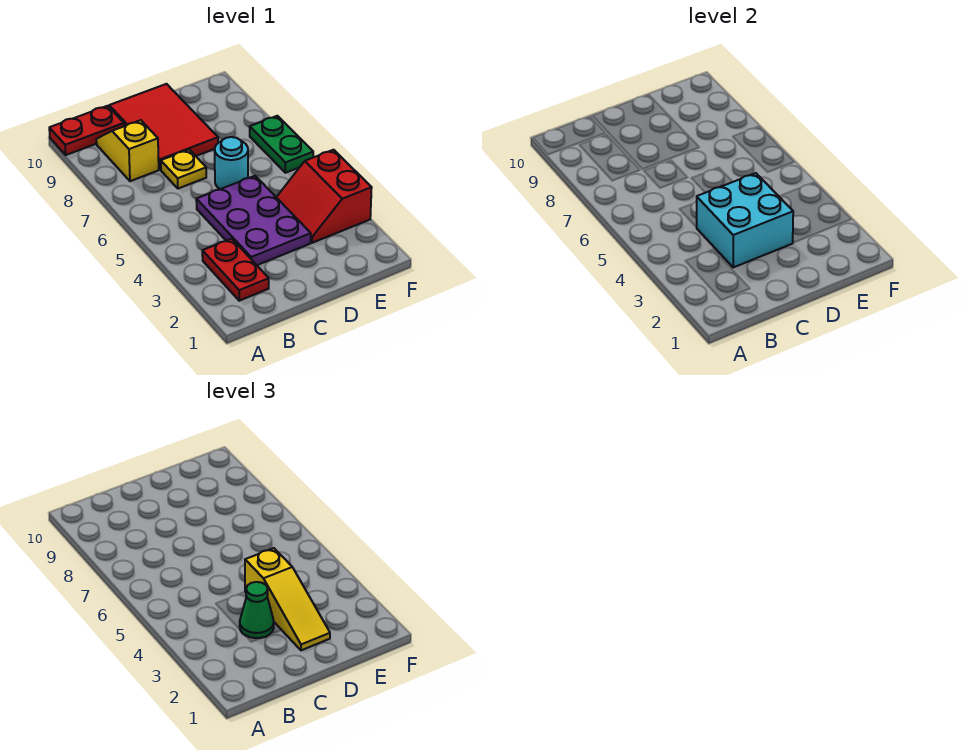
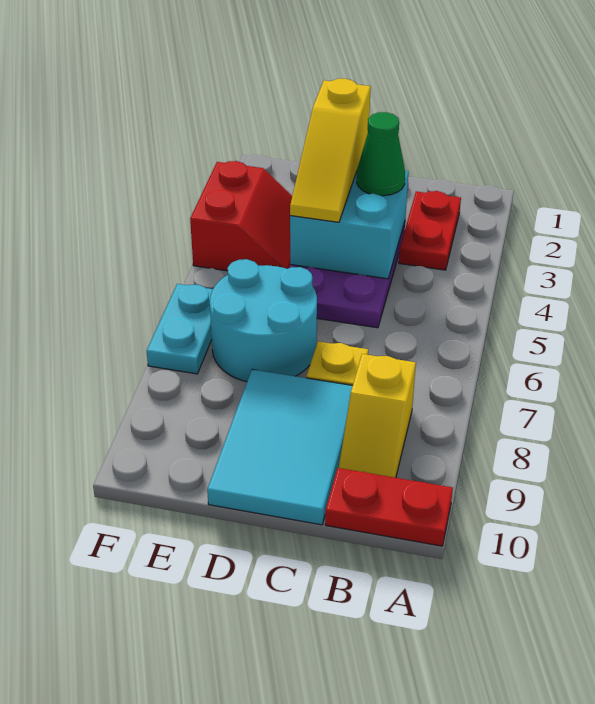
red 2x3 tile [109,84,218,170] -> cyan 2x3 tile [207,369,353,525]
yellow 1x3 slope [245,548,330,650] -> yellow 1x3 slope turned to [290,79,371,222]
cyan 1x1 round brick [215,137,248,189] -> cyan 2x2 round brick [210,259,317,382]
green 1x2 plate [250,116,313,173] -> cyan 1x2 plate [147,284,213,374]

